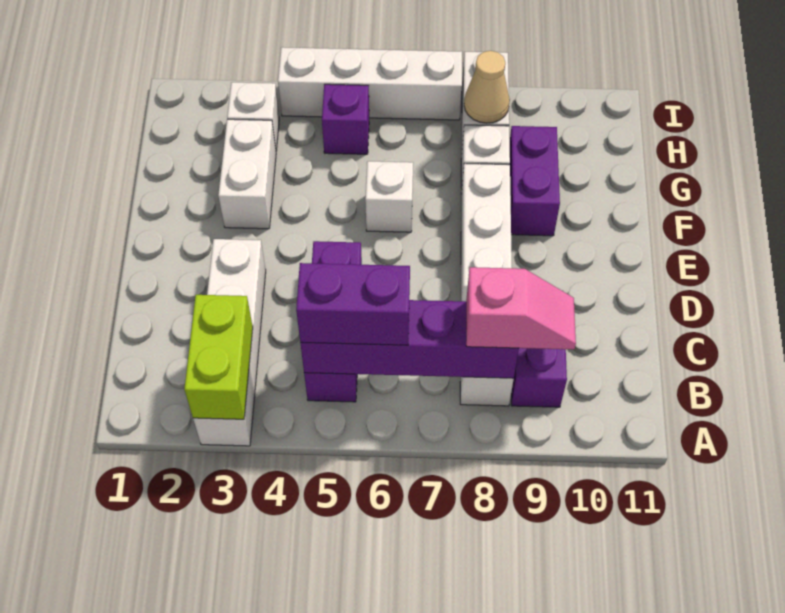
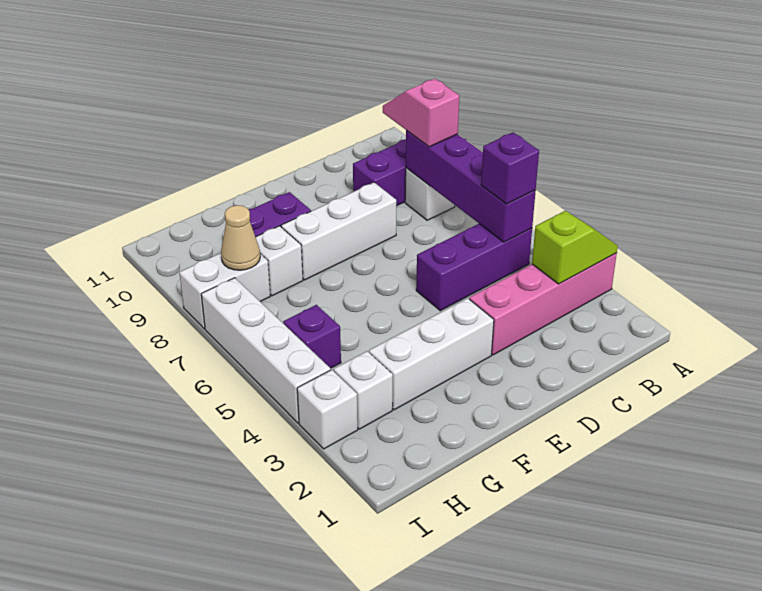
white 1x4 brick [193,239,266,446] -> pink 1x4 brick [469,253,617,355]
lime 1x2 brick [184,295,253,419] -> lime 1x2 slope [532,211,618,284]
purple 1x2 brick [296,263,410,345] -> purple 1x1 brick [481,133,539,204]
white 1x2 brick [218,119,276,229] -> white 1x3 brick [369,298,494,410]
white 1x1 brick [365,161,413,232] -> white 1x1 brick moved to [297,370,358,449]

